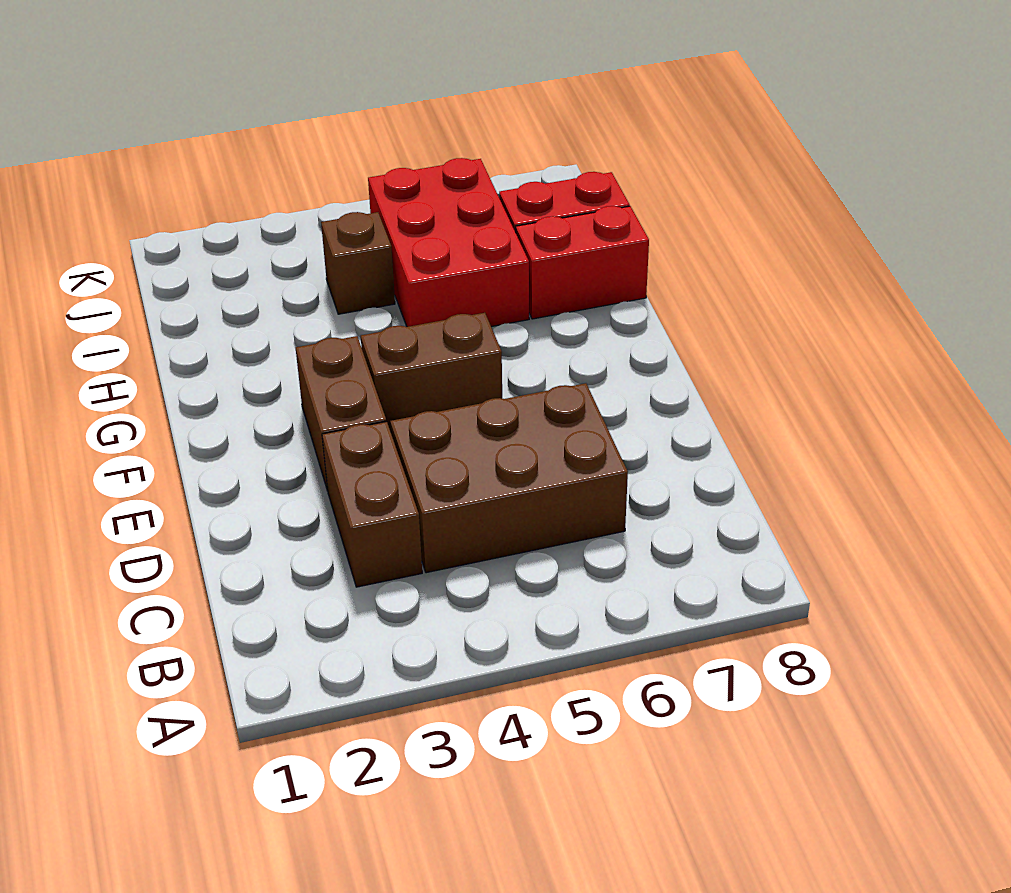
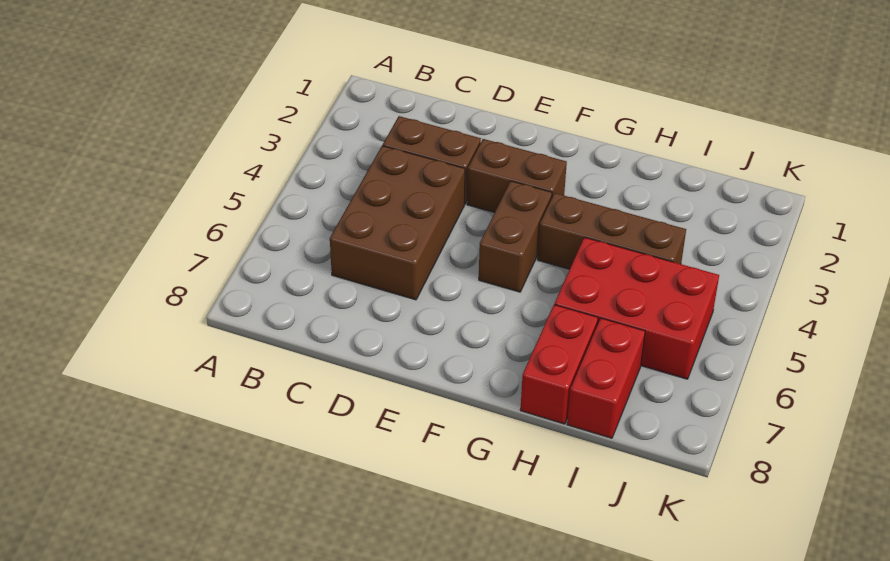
brown 1x1 brick [321,212,395,314] -> brown 1x3 brick [538,193,686,269]

